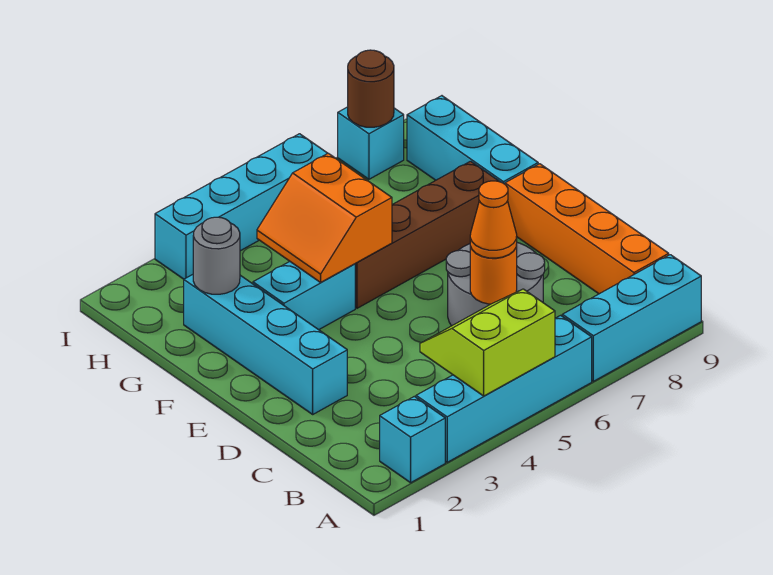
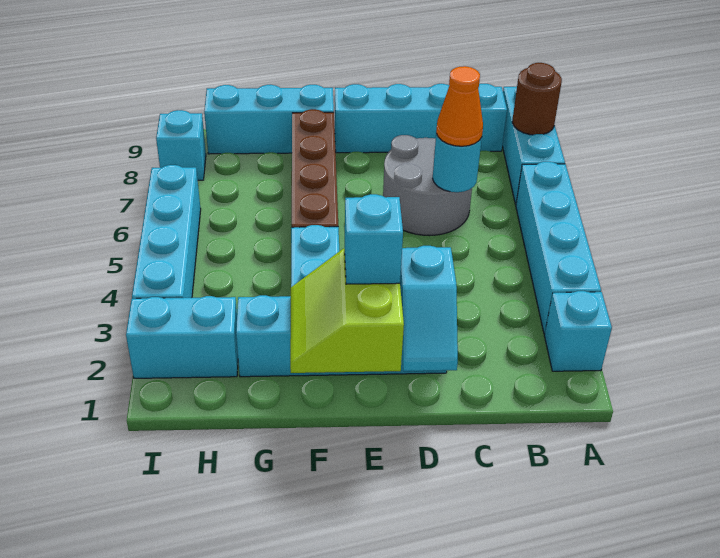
lime 2x2 slope [420,289,555,396] -> lime 2x2 slope moved to [290,249,404,373]
orange 1x4 brick [505,164,669,294] -> cyan 1x4 brick [335,84,507,153]
orange 1x1 round brick [470,245,517,304] -> cyan 1x1 round brick [433,134,482,192]
none -> cyan 1x2 slope [400,246,458,371]
none -> cyan 1x1 brick [345,194,403,284]
orange 2x2 slope [257,153,392,282] -> none
grey 1x1 round brick [193,217,240,294] -> none
none -> cyan 1x2 brick [126,296,238,378]
brown 1x1 round brick [348,50,394,127] -> brown 1x1 round brick moved to [512,63,562,135]

